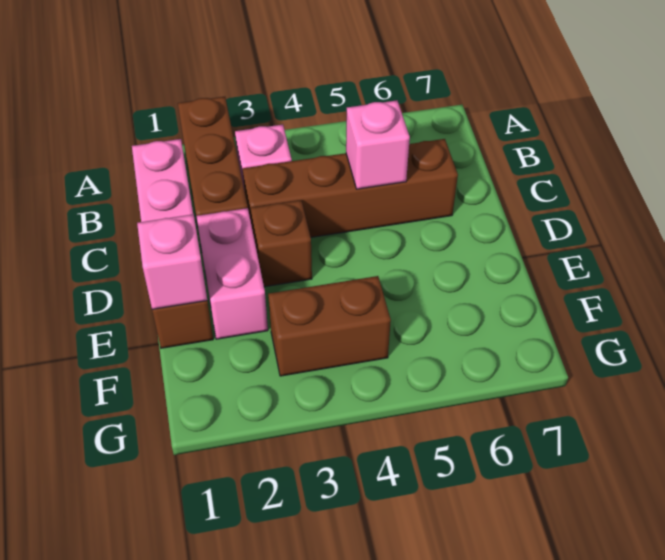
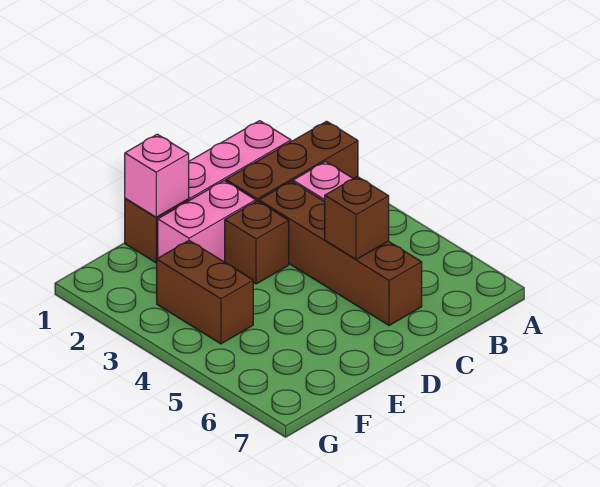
pink 1x1 brick [346,100,410,189] -> brown 1x1 brick [324,177,389,260]

